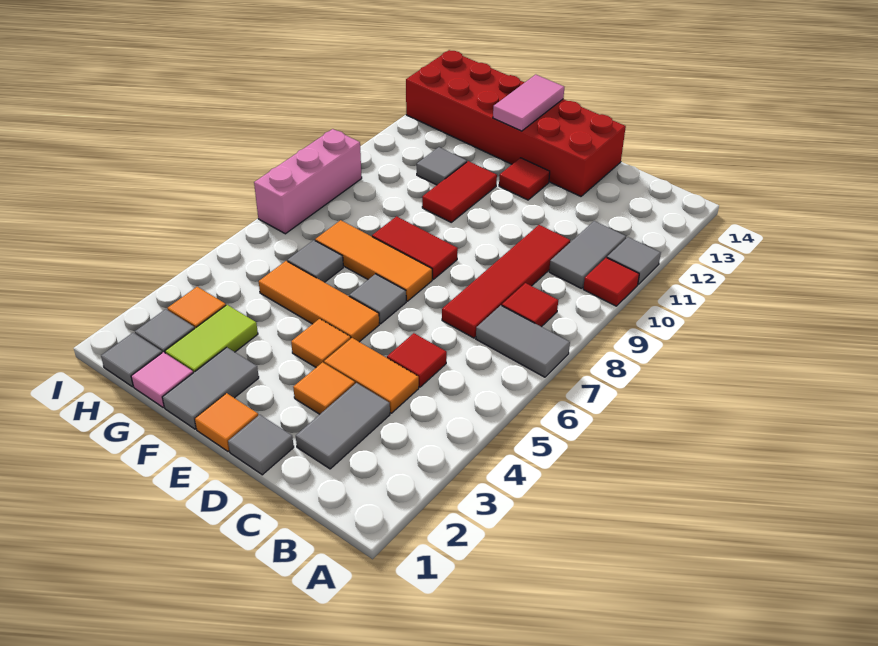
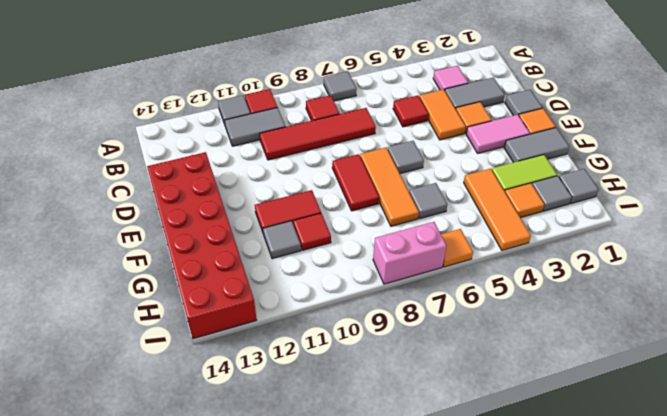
grey 1x2 tile [476,305,570,377] -> grey 1x1 tile [324,71,357,101]
orange 1x1 tile [291,319,351,367] -> orange 1x1 tile moved to [441,229,473,267]
orange 1x3 tile [259,261,379,342] -> orange 1x3 tile moved to [464,169,531,250]
red 1x1 tile [499,158,550,200] -> red 1x1 tile moved to [293,213,331,250]
pink 1x2 tile [493,75,564,131] -> pink 1x2 tile moved to [466,115,530,153]
pink 1x1 tile [131,352,193,408] -> pink 1x1 tile moved to [433,66,468,90]
pink 1x3 brick [254,129,362,234] -> pink 1x2 brick [373,222,446,284]

